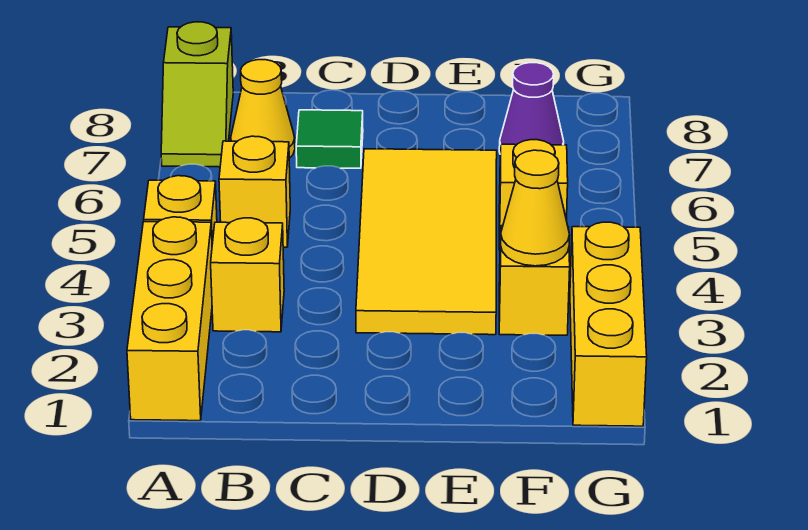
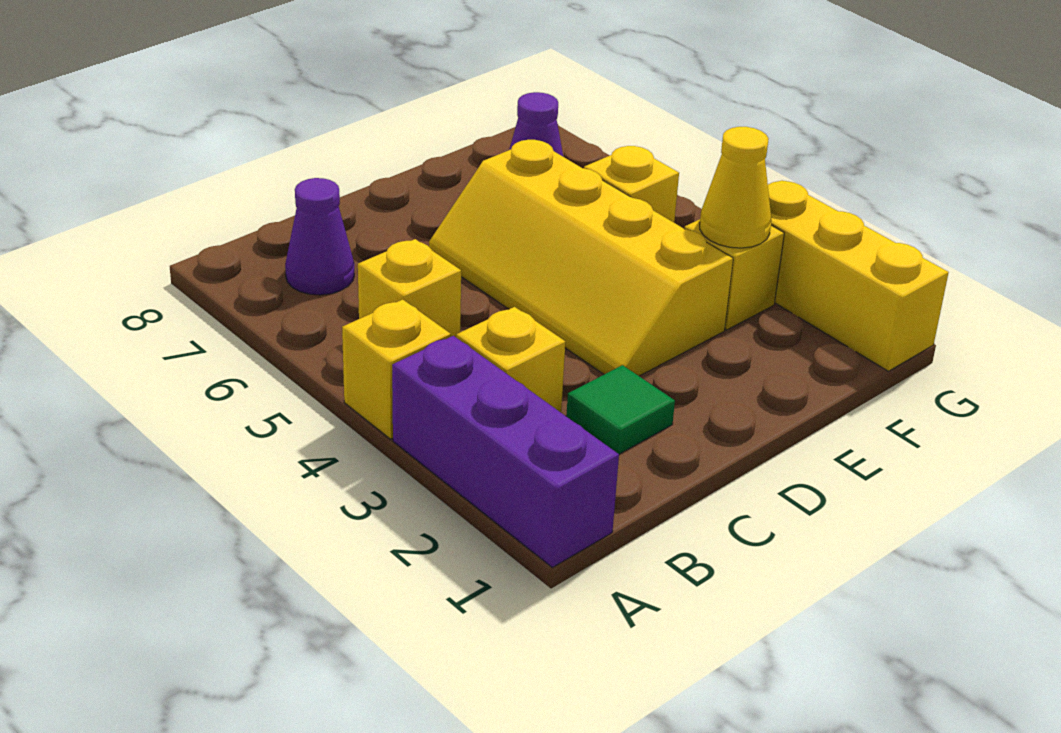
yellow 1x3 brick [127,217,212,421] -> purple 1x3 brick [392,336,619,567]
lime 1x2 slope [161,22,233,167] -> none
yellow 1x1 cone [231,60,295,158] -> purple 1x1 cone [285,178,354,295]
green 1x1 tile [296,110,363,168] -> green 1x1 tile moved to [566,365,675,454]
yellow 2x4 tile [356,149,497,335] -> yellow 2x4 slope [429,140,733,376]

